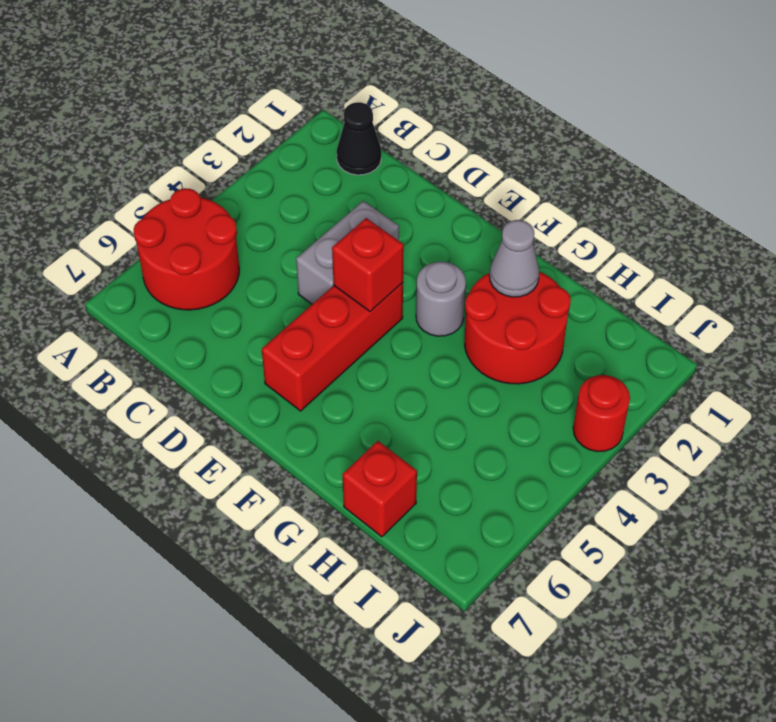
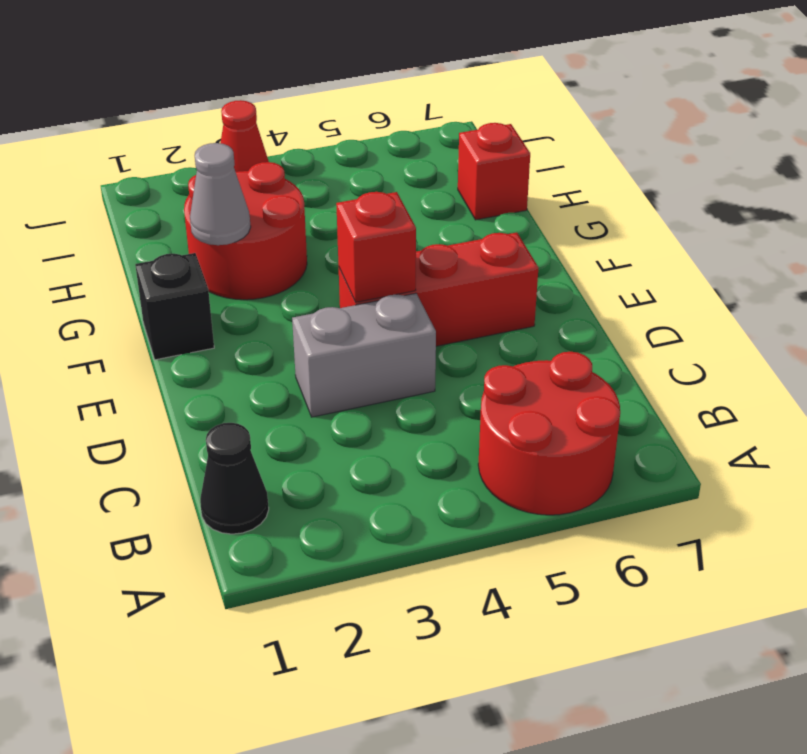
none -> black 1x1 brick [135,253,214,360]
grey 1x1 round brick [416,262,466,336] -> none
red 1x1 round brick [573,375,630,452] -> red 1x1 cone [220,100,269,172]

